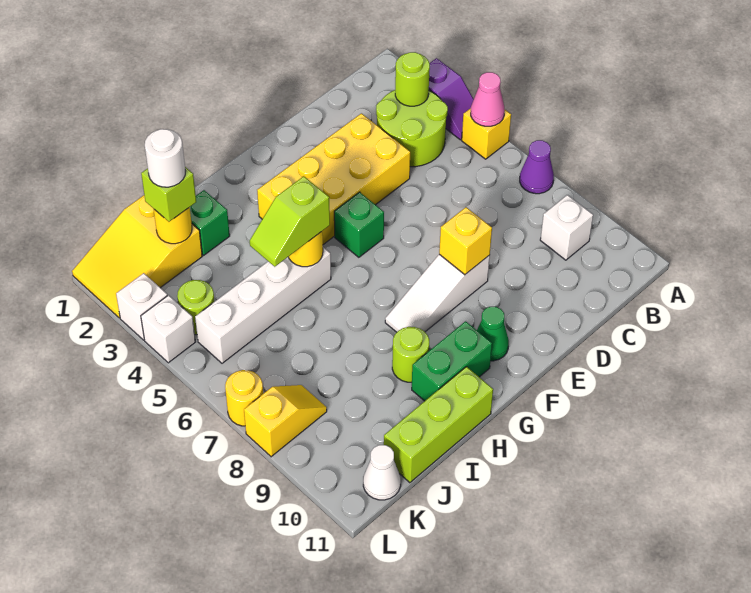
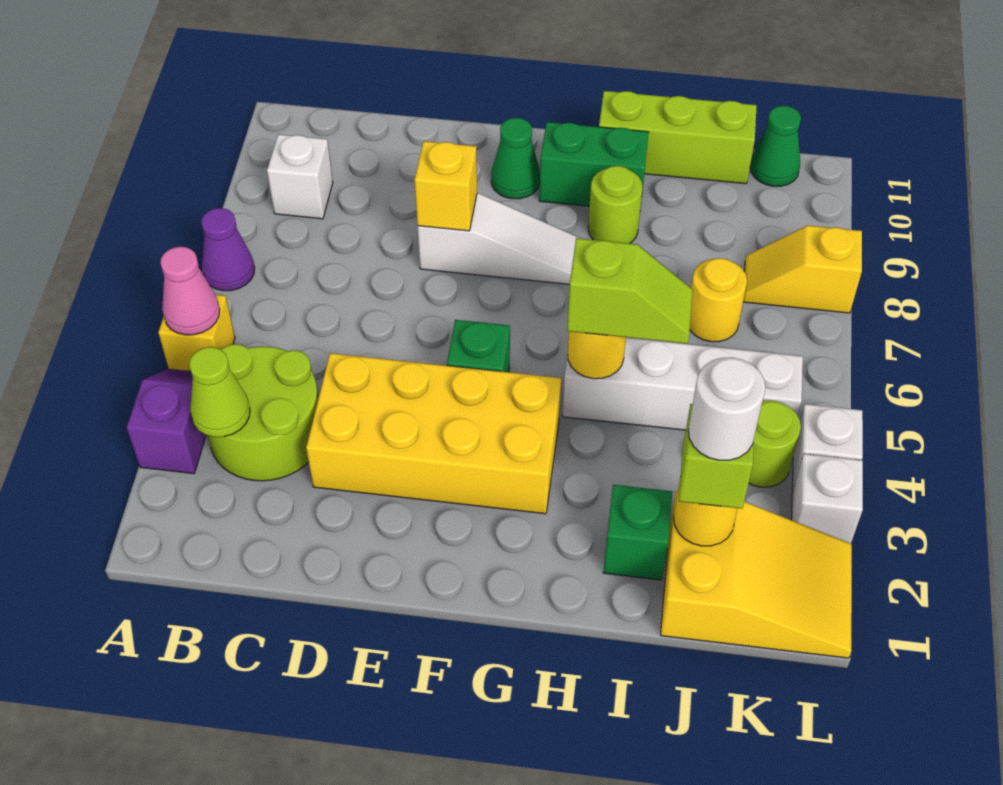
lime 1x1 round brick [395,52,430,106] -> lime 1x1 cone [189,347,250,437]
white 1x1 cone [363,445,401,500] -> green 1x1 cone [750,106,801,186]
yellow 1x1 round brick [225,370,263,426] -> yellow 1x1 round brick moved to [690,258,747,342]

